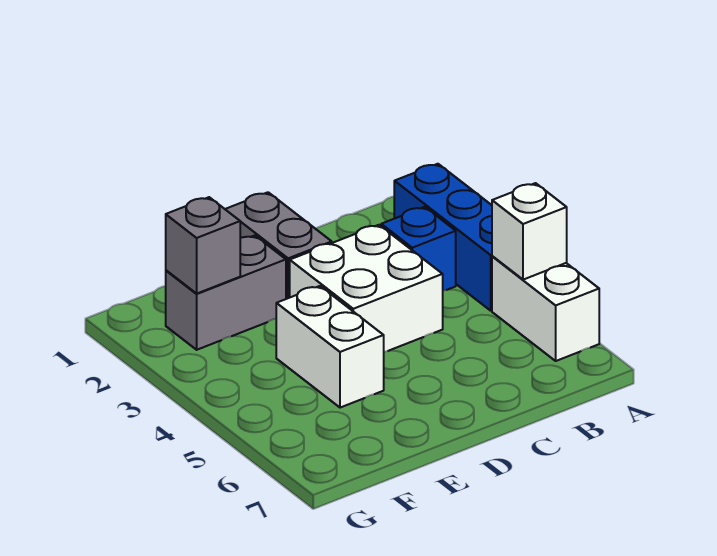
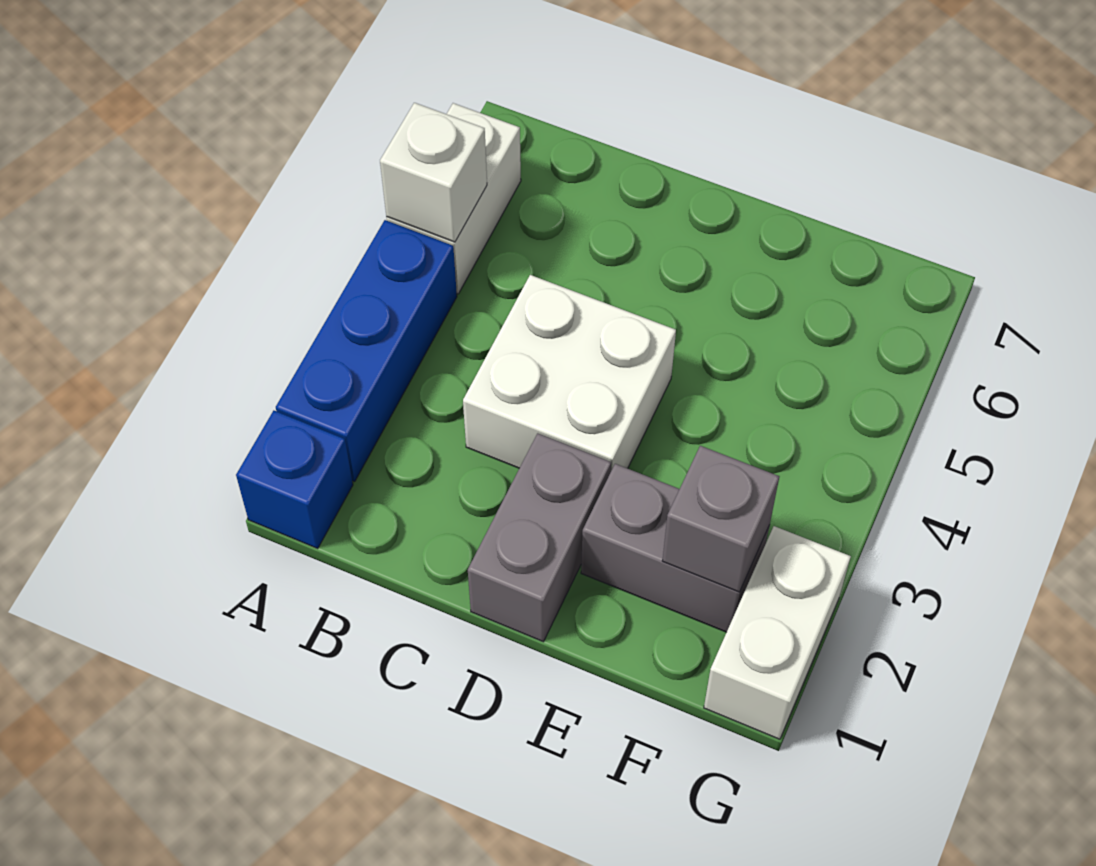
blue 1x1 brick [381,207,456,291] -> blue 1x1 brick moved to [236,411,353,548]
white 1x2 brick [276,286,384,408] -> white 1x2 brick moved to [704,526,851,739]

